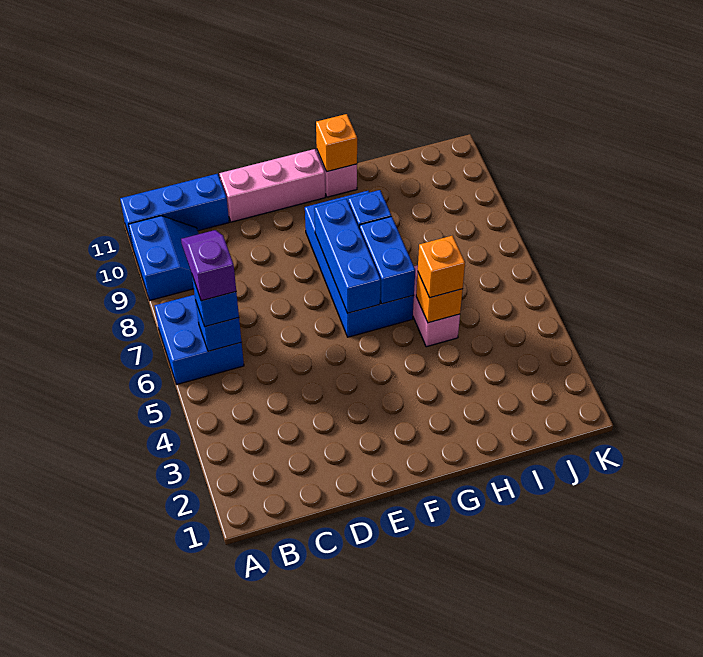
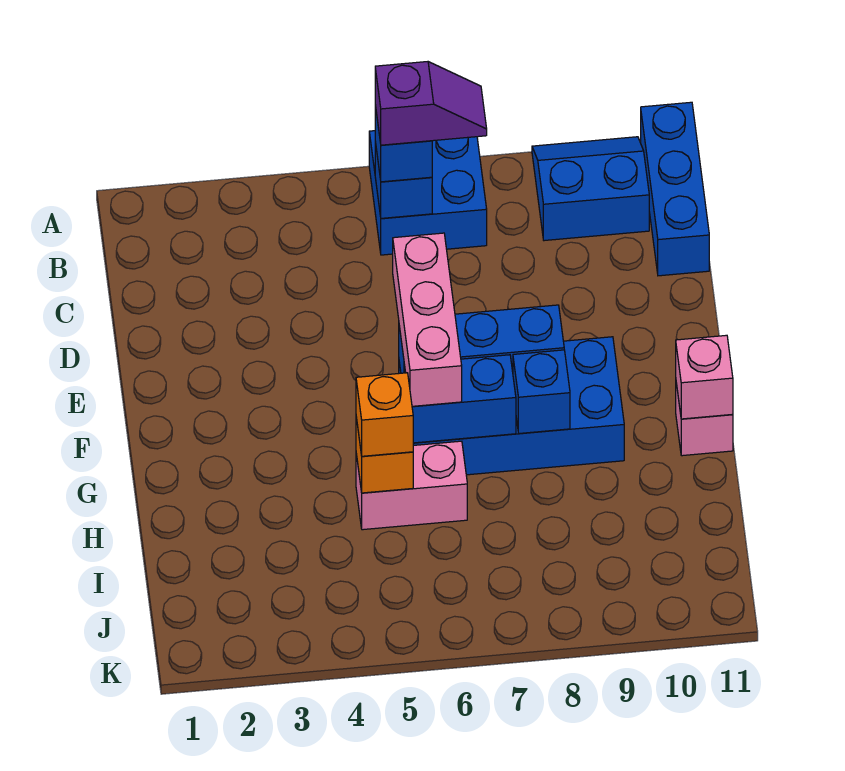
blue 2x2 slope [128,216,199,300] -> blue 2x2 slope turned to [532,137,649,241]
pink 1x3 brick [219,149,325,222] -> pink 1x3 brick moved to [393,233,462,406]
orange 1x1 brick [316,114,357,172] -> pink 1x1 brick [676,335,733,419]

